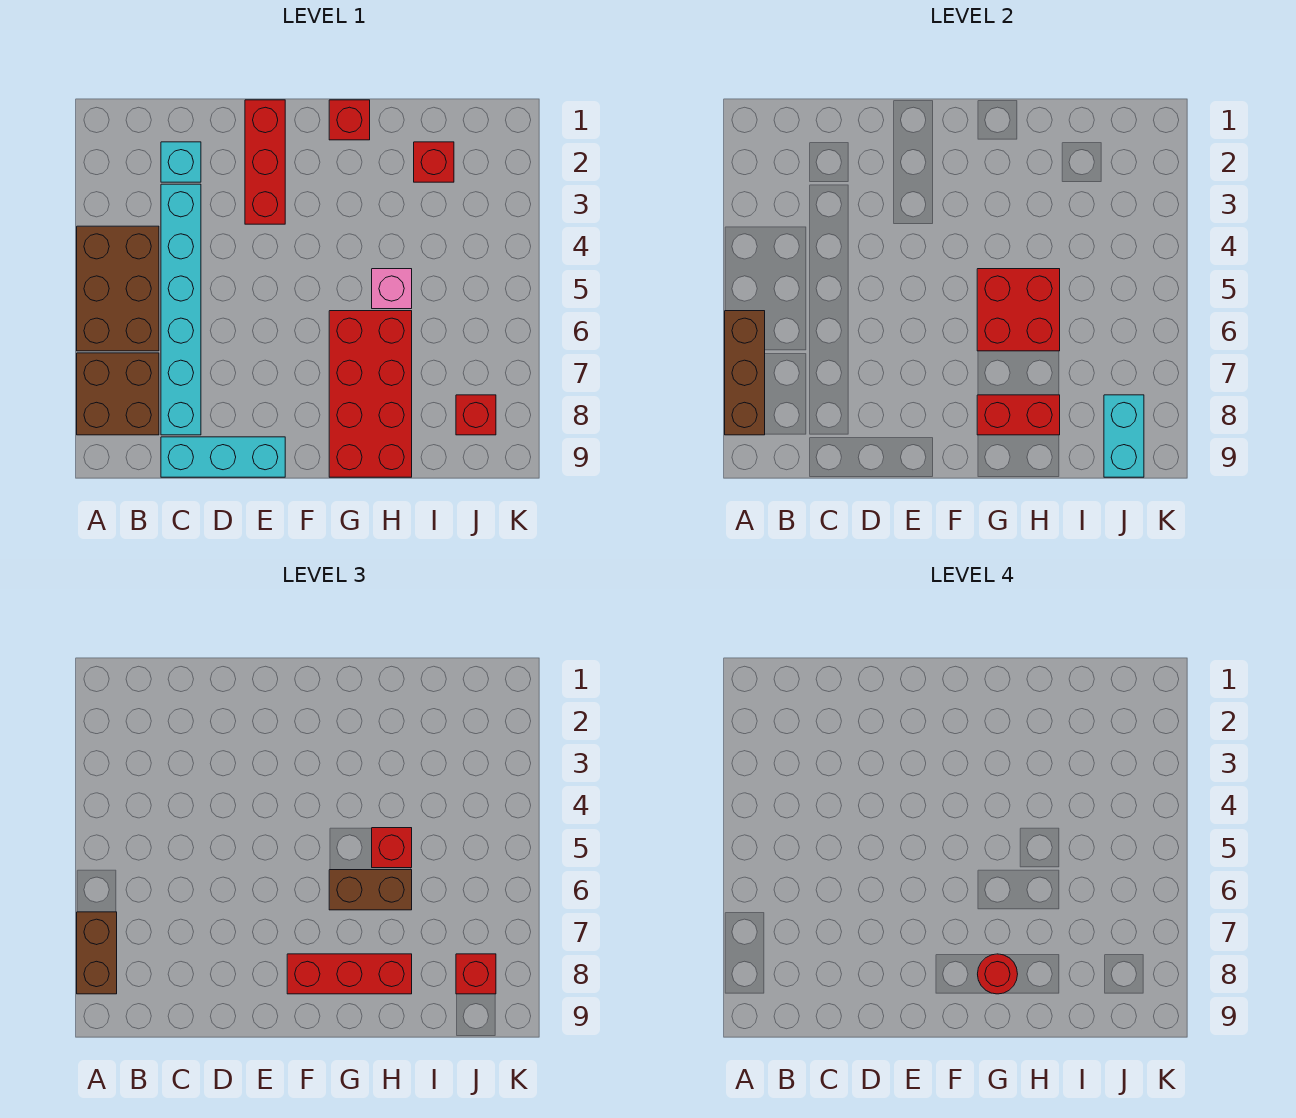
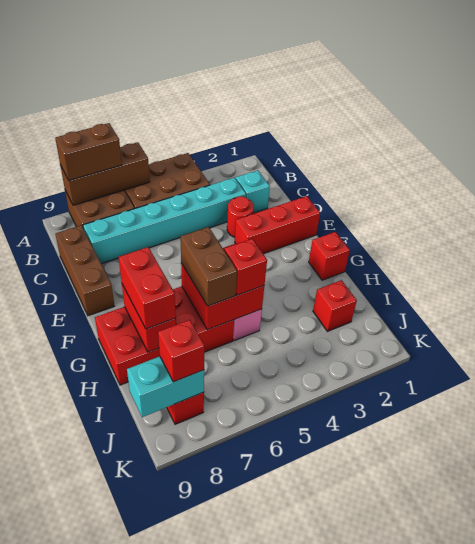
cyan 1x3 brick [161,437,285,477] -> brown 1x3 brick [56,225,114,316]
red 1x3 brick [287,954,412,994] -> red 1x2 brick [119,247,176,329]
red 1x1 round brick [978,954,1018,994] -> red 1x1 round brick moved to [227,196,254,237]

